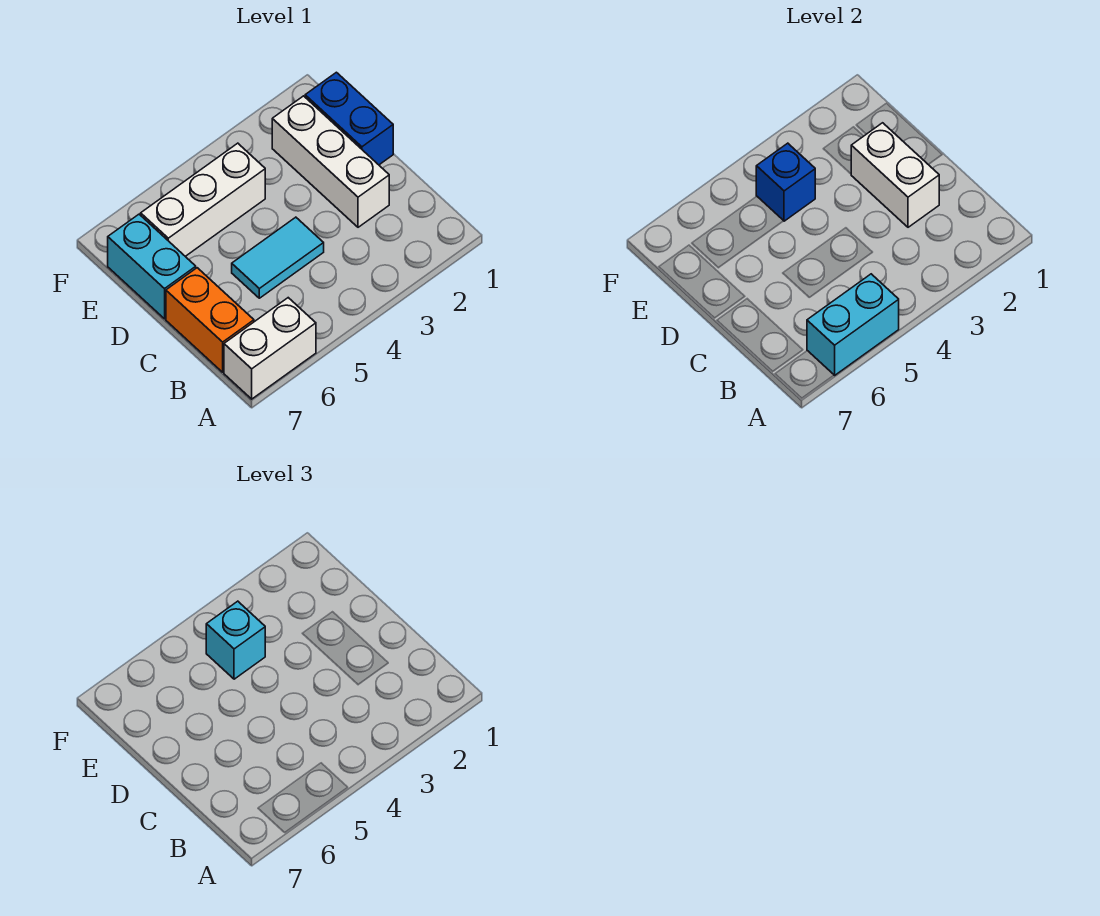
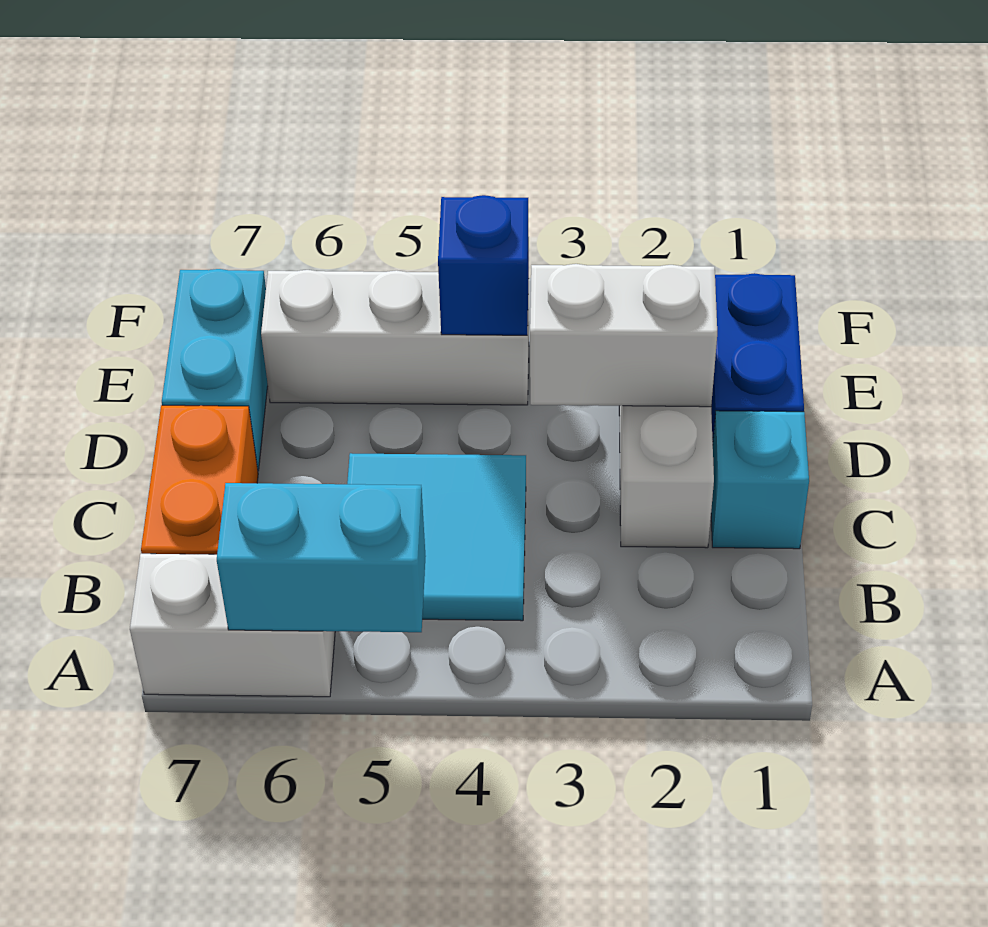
white 1x2 brick [851,123,939,227] -> white 1x2 brick turned to [530,264,717,407]
cyan 1x2 tile [232,217,324,298] -> cyan 2x2 tile [347,453,526,621]
cyan 1x1 brick [206,601,265,679] -> cyan 1x1 brick moved to [711,411,809,549]

